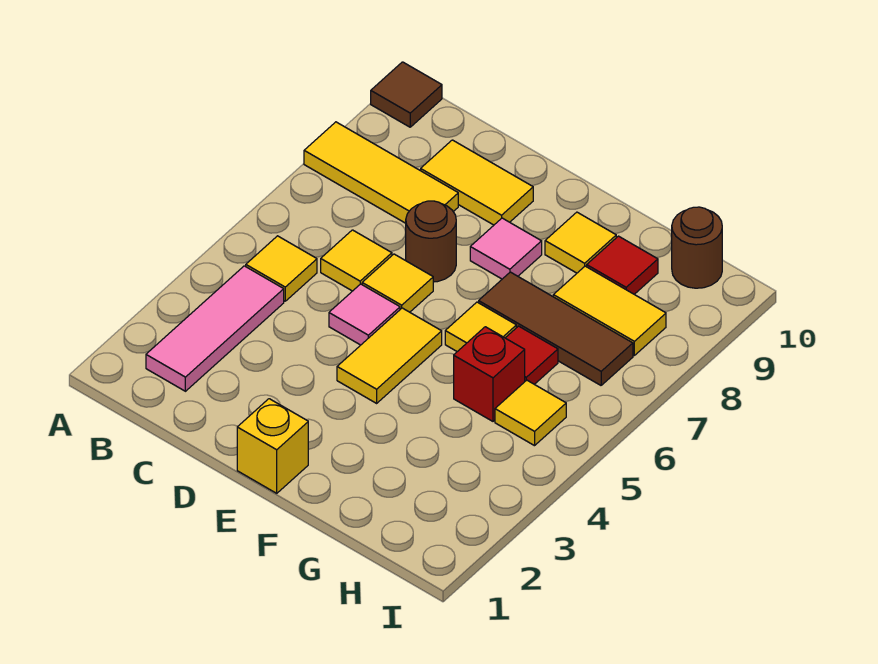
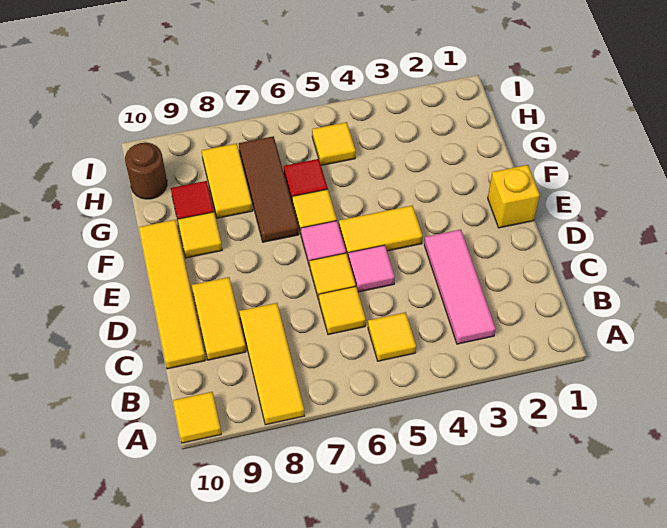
brown 1x1 tile [371,62,442,127] -> yellow 1x1 tile [173,392,221,443]
pink 1x3 tile [146,266,284,391] -> pink 1x3 tile turned to [424,230,496,344]
none -> yellow 1x4 tile [139,220,205,369]
brown 1x1 round brick [406,201,456,282] -> none
pink 1x1 tile [470,218,542,279] -> pink 1x1 tile moved to [301,221,346,267]
red 1x1 brick [454,327,525,421] -> none

